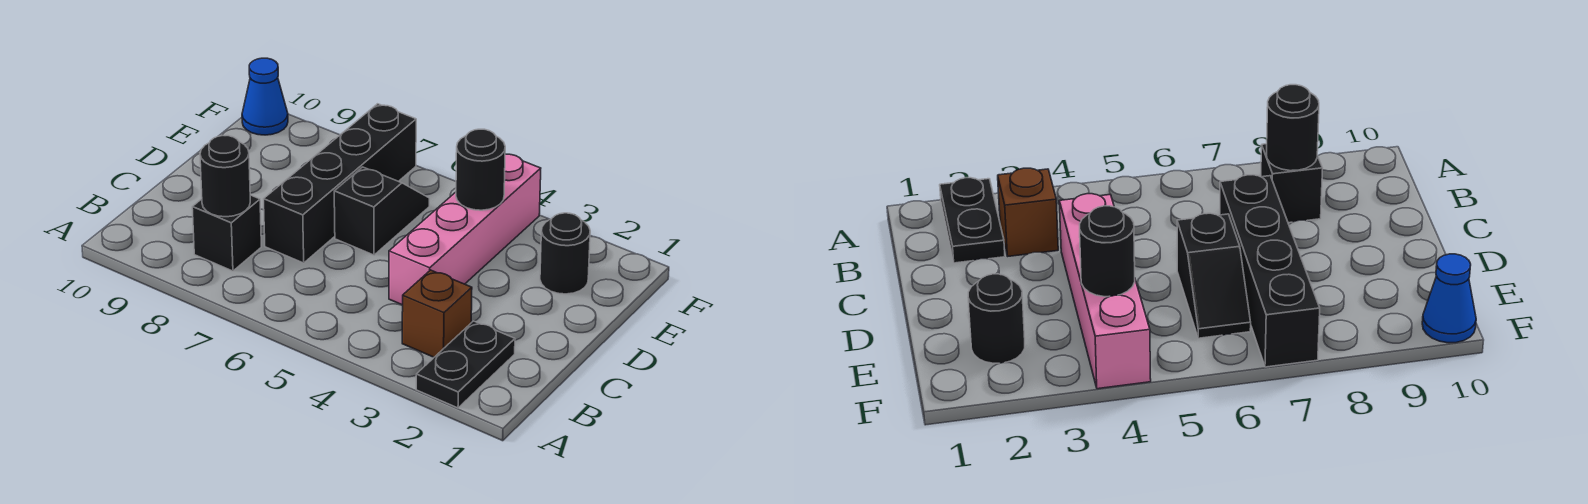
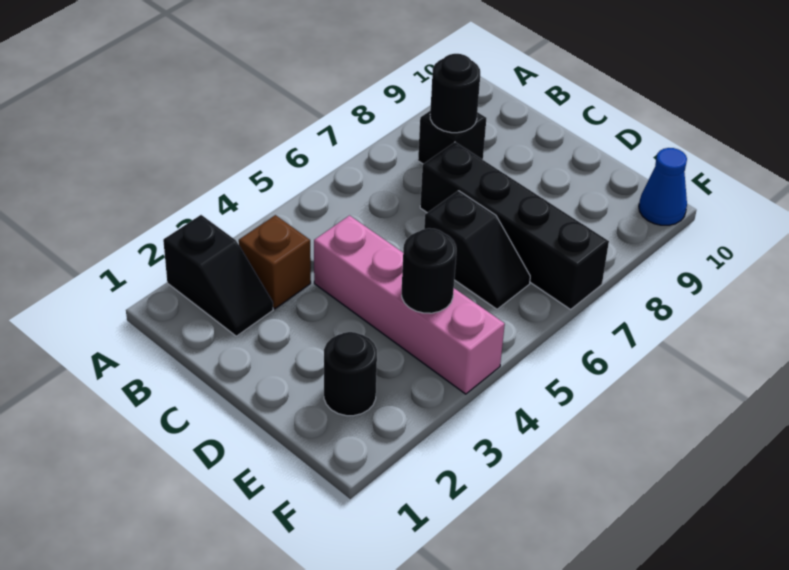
black 1x2 plate [416,321,515,408] -> black 1x2 slope [163,215,273,336]

